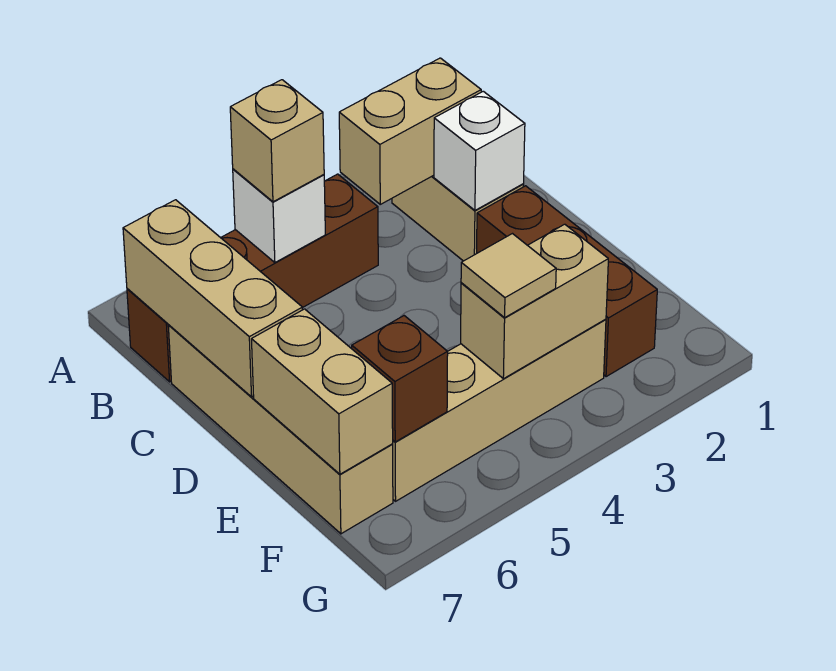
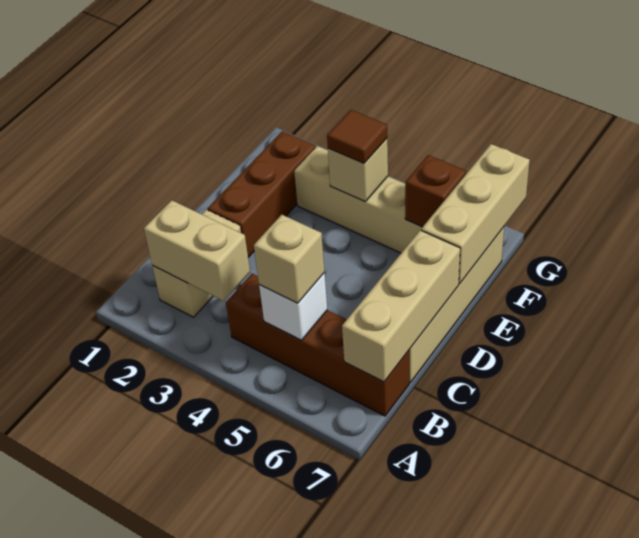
white 1x1 brick [434,91,525,210] -> none
tan 1x2 brick [251,309,393,474] -> tan 1x3 brick [421,144,530,284]
tan 1x2 brick [461,224,608,379] -> tan 1x1 brick [328,139,388,202]
tan 1x1 tile [461,234,556,318] -> brown 1x1 tile [327,110,387,163]

